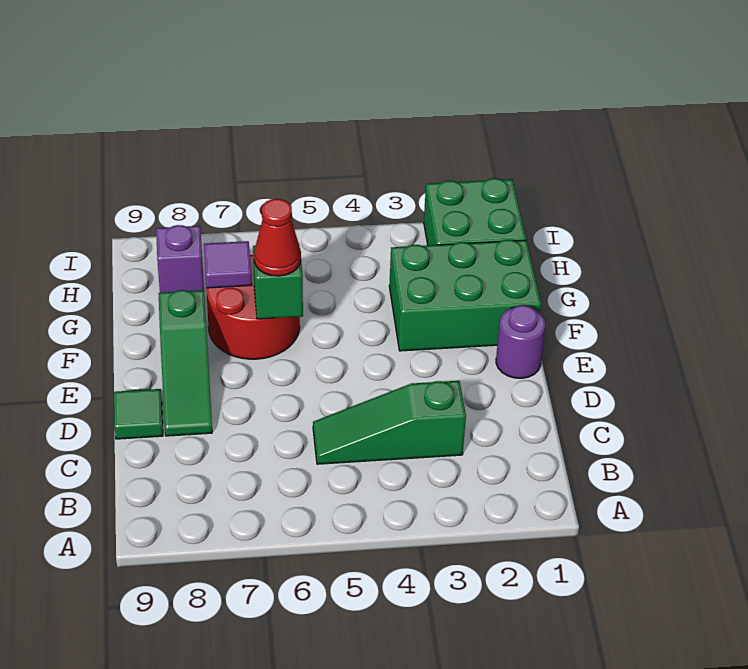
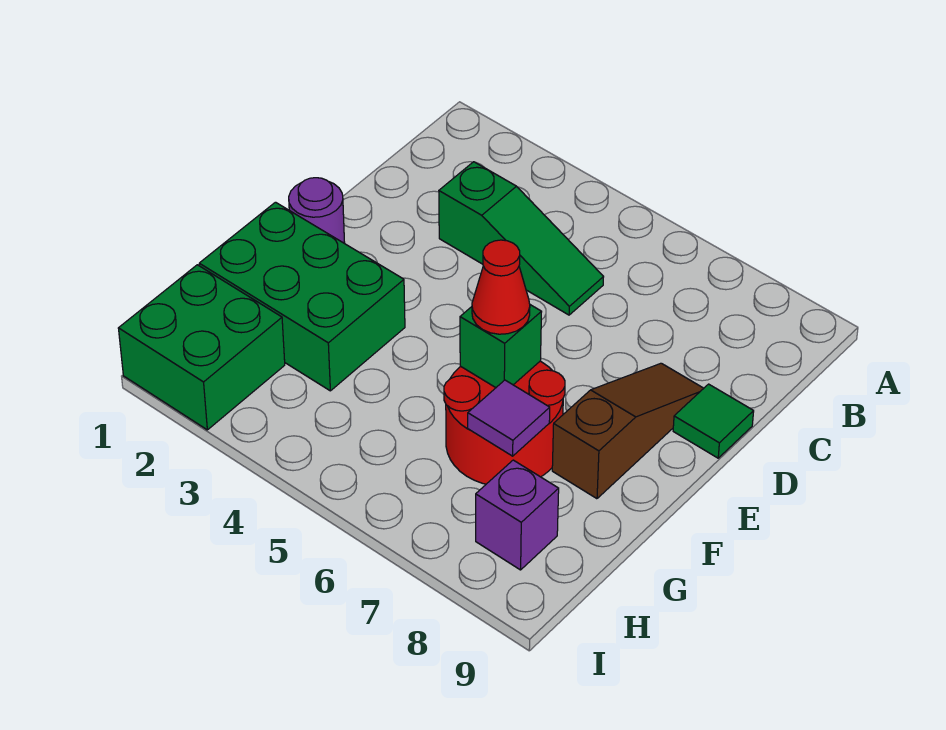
green 1x3 slope [159,290,212,436] -> brown 1x3 slope [552,363,704,499]

